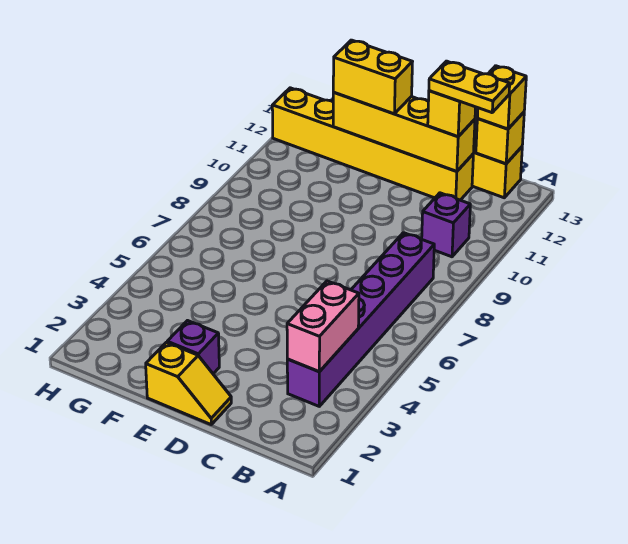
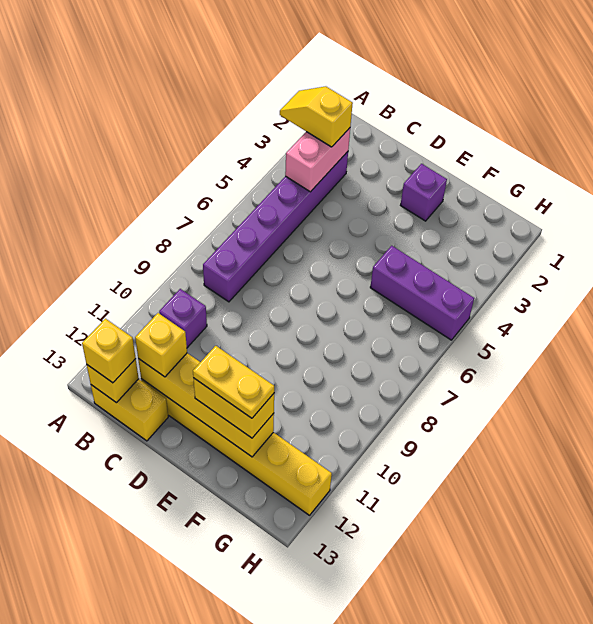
yellow 1x2 plate [429,61,510,113] -> yellow 1x2 plate moved to [193,346,274,418]
yellow 1x2 slope [146,342,231,424] -> yellow 1x2 slope moved to [280,86,353,147]
none -> purple 1x3 brick [370,246,474,340]

